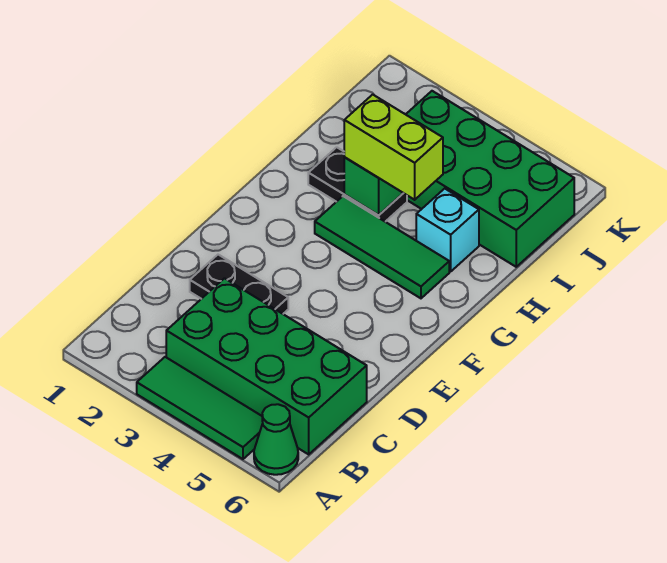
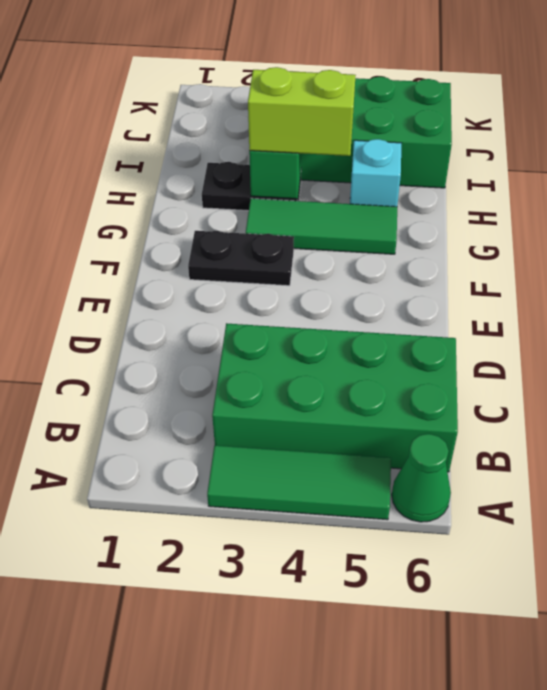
black 1x2 plate [190,255,288,314] -> black 1x2 plate moved to [188,231,294,286]

